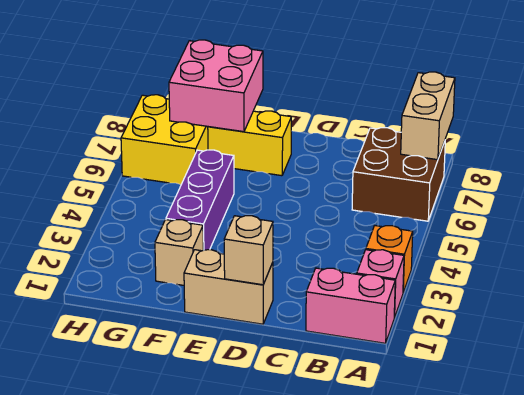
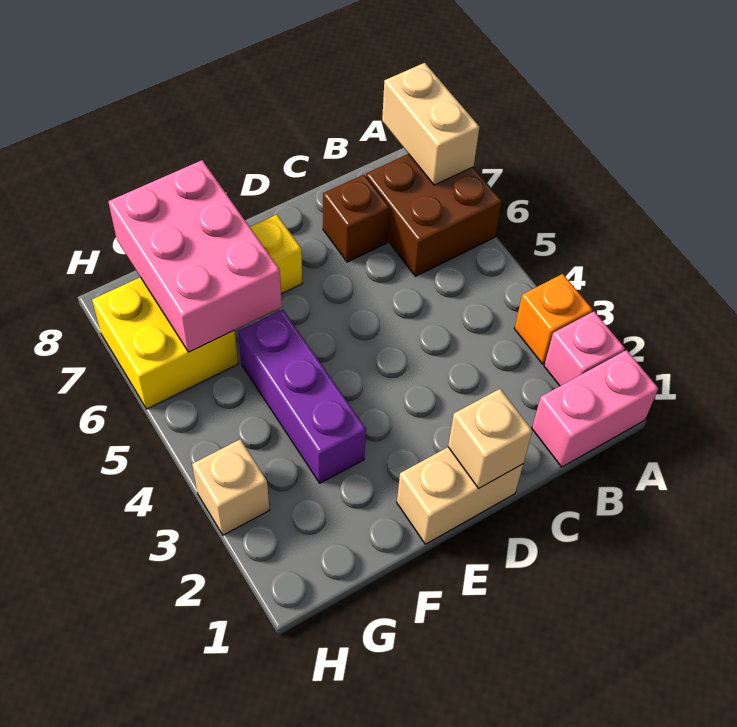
none -> brown 1x1 brick [323,175,389,262]
tan 1x1 brick [155,220,203,285] -> tan 1x1 brick moved to [192,439,269,535]
pink 2x2 brick [169,40,263,132] -> pink 2x3 brick [108,160,282,352]

